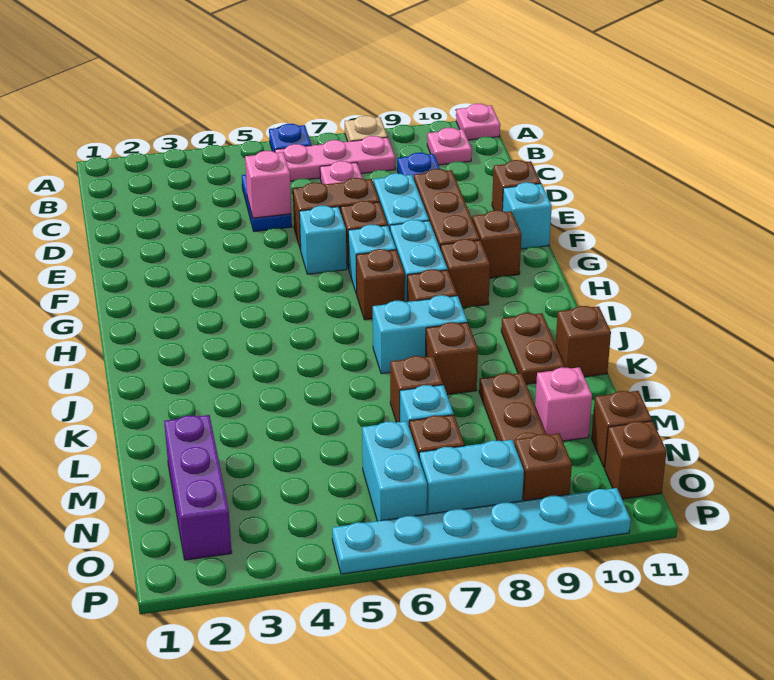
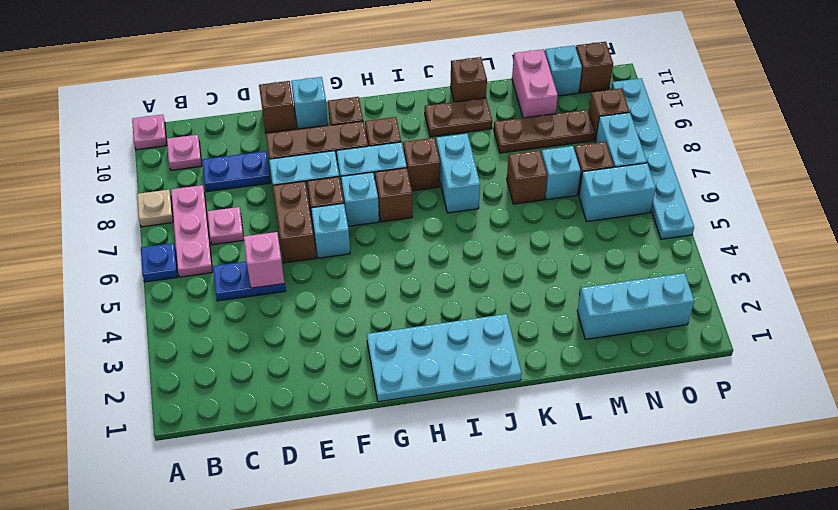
none -> cyan 2x4 plate [367,314,522,402]
brown 1x1 brick [425,322,478,395] -> none
purple 1x3 brick [164,415,232,560] -> cyan 1x3 brick [577,273,694,339]
pink 1x1 brick [535,367,592,441] -> pink 1x2 brick [512,49,558,118]
brown 1x1 brick [591,391,652,468] -> cyan 1x1 brick [545,45,582,96]

